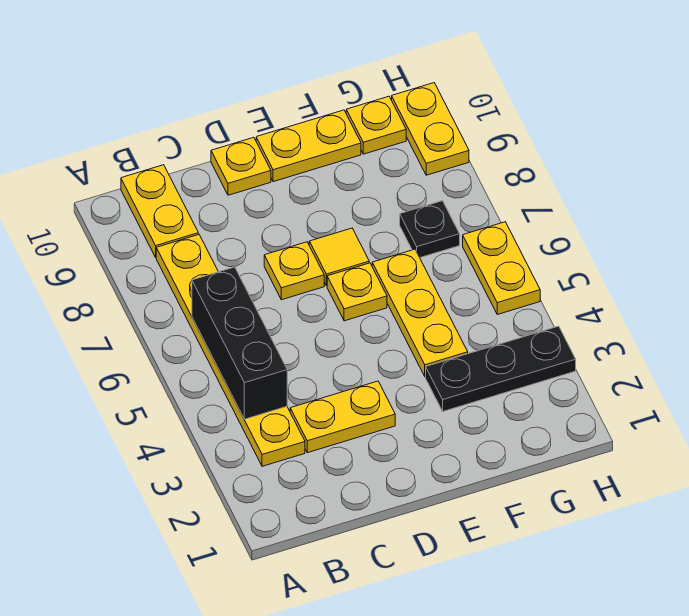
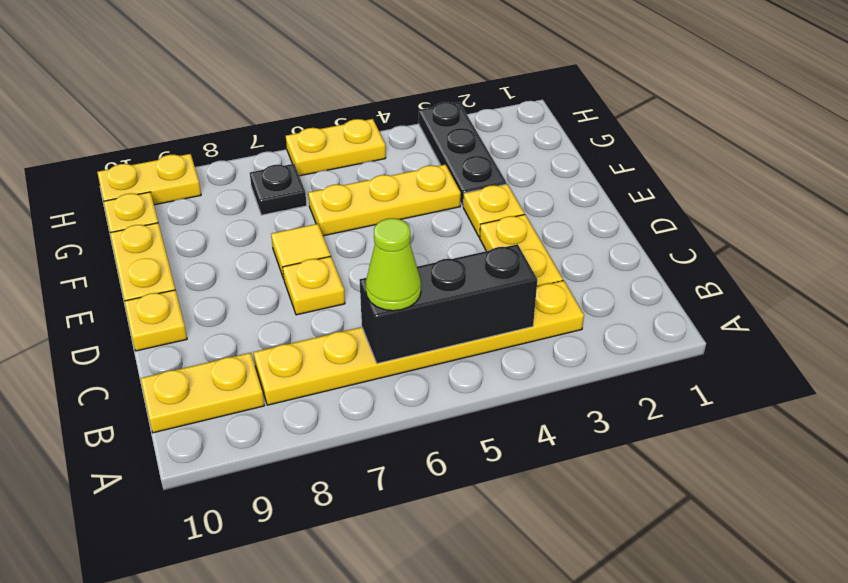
none -> lime 1x1 cone [366,218,421,311]
yellow 1x1 plate [327,263,387,321] -> yellow 1x1 plate moved to [463,184,524,237]

